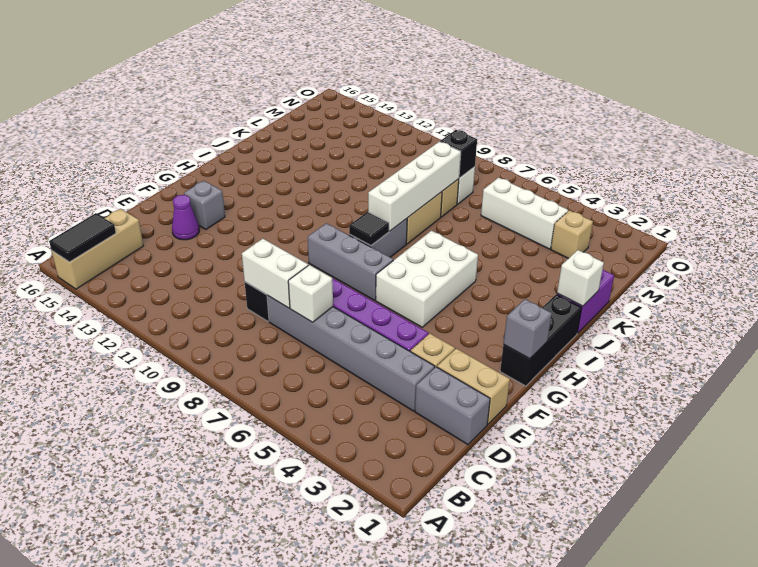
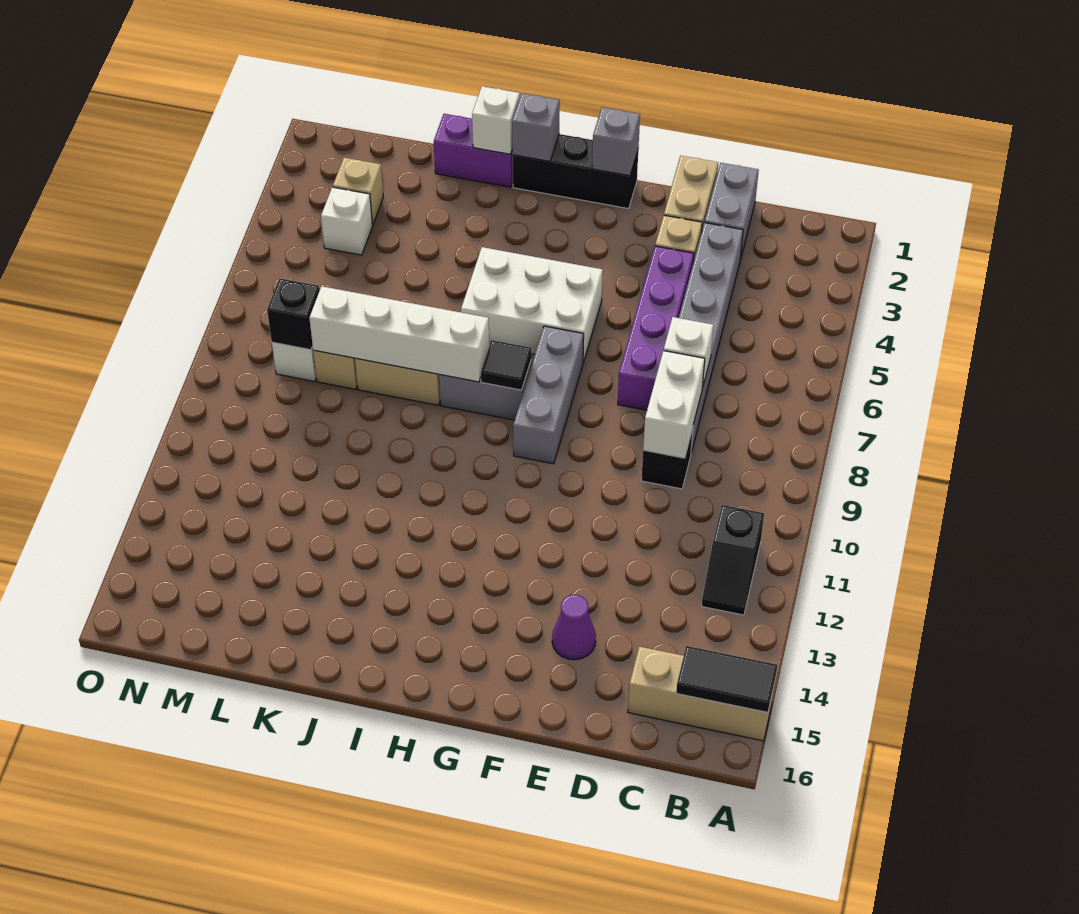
none -> black 1x2 slope [702,505,764,615]
grey 1x1 brick [184,181,225,229] -> grey 1x1 brick moved to [512,93,560,161]
white 1x3 brick [481,178,568,249] -> white 1x1 brick [321,187,373,255]

